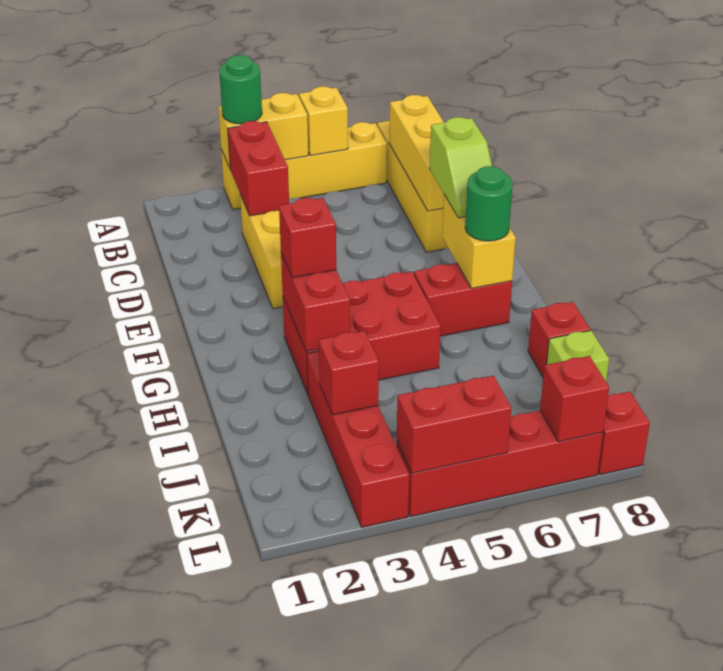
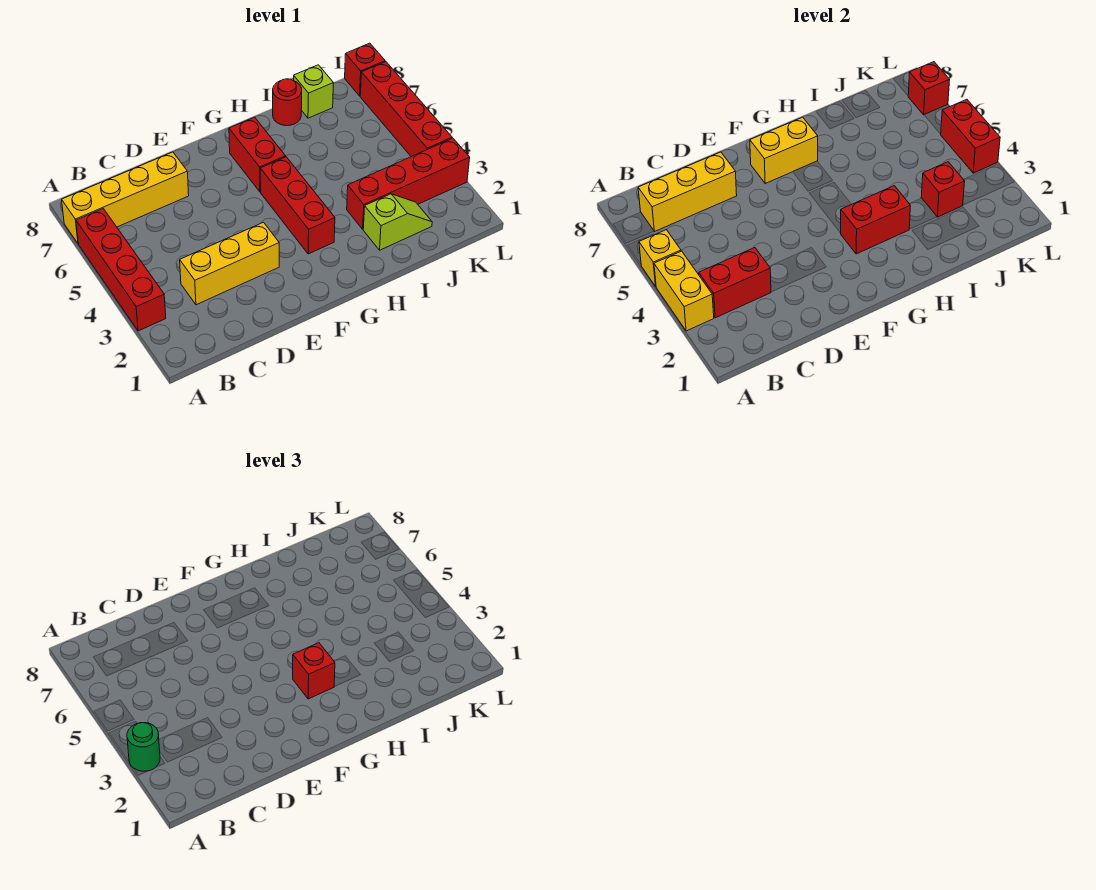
yellow 1x4 brick [221,122,387,209] -> red 1x4 brick [76,209,166,331]
lime 1x2 slope [430,117,492,218] -> lime 1x2 slope moved to [363,194,432,250]
red 2x3 brick [283,272,441,394] -> red 1x3 brick [260,157,335,254]
green 1x1 round brick [465,166,513,241] -> none
red 1x1 brick [528,302,590,377] -> red 1x1 round brick [273,79,302,126]

